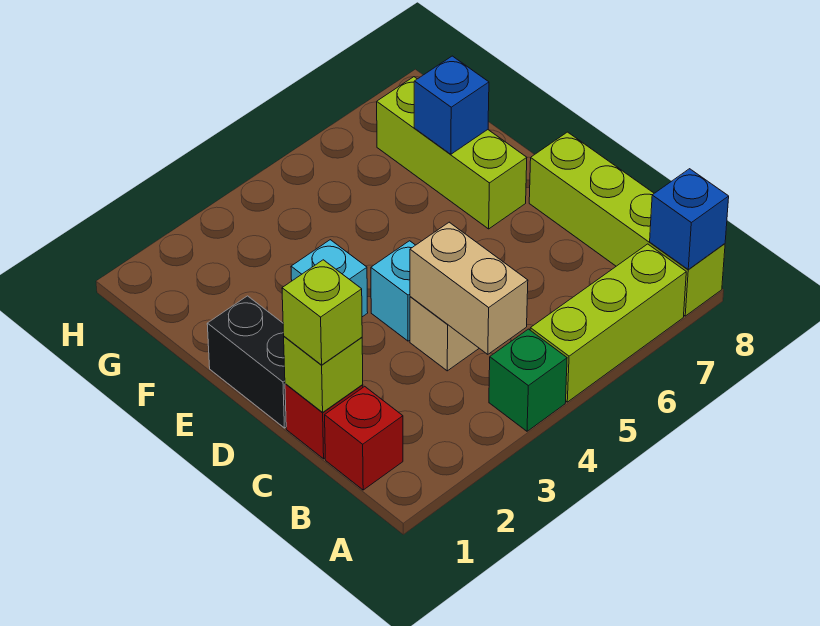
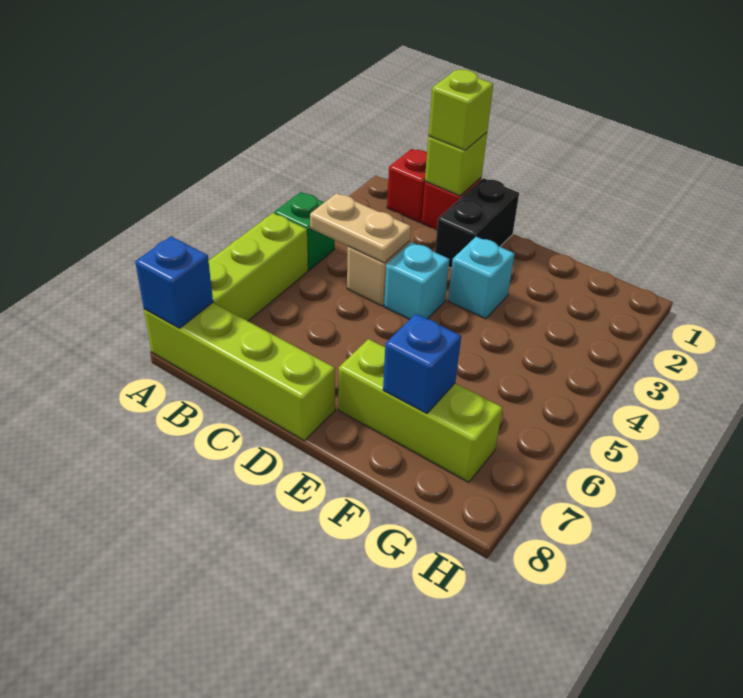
tan 1x2 brick [410,222,528,354] -> tan 1x2 plate [310,193,411,263]
black 1x2 brick [207,296,286,428] -> black 1x2 brick turned to [435,178,519,268]

